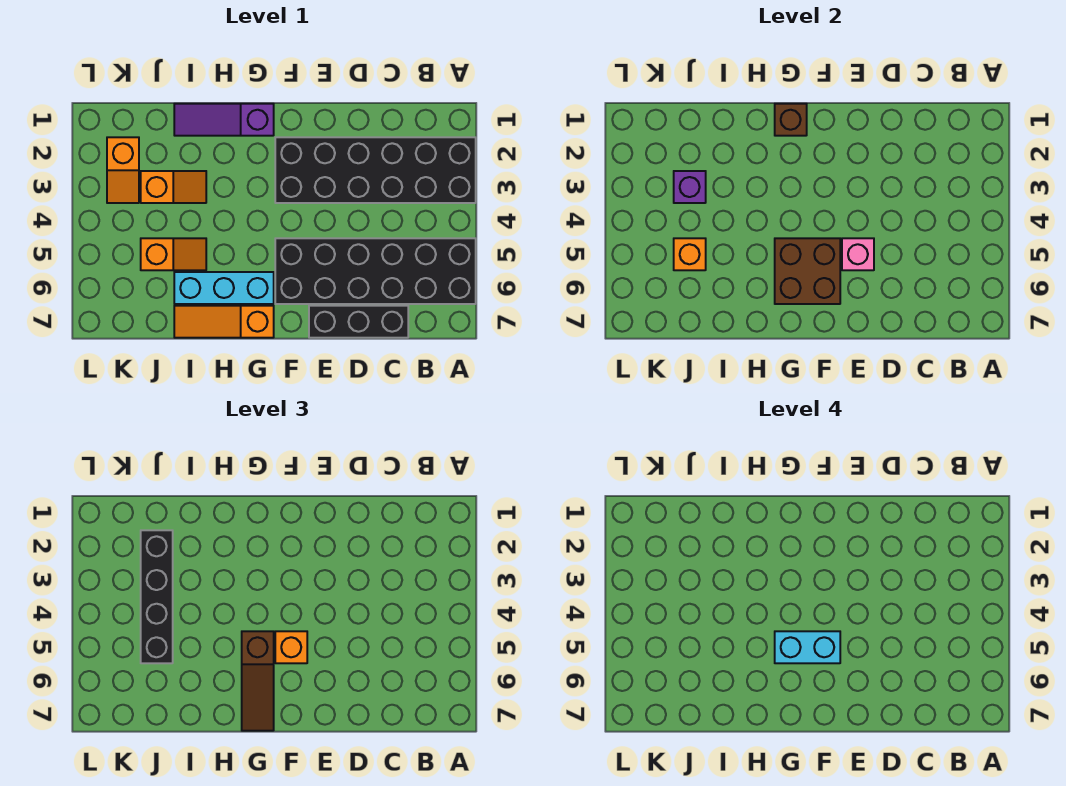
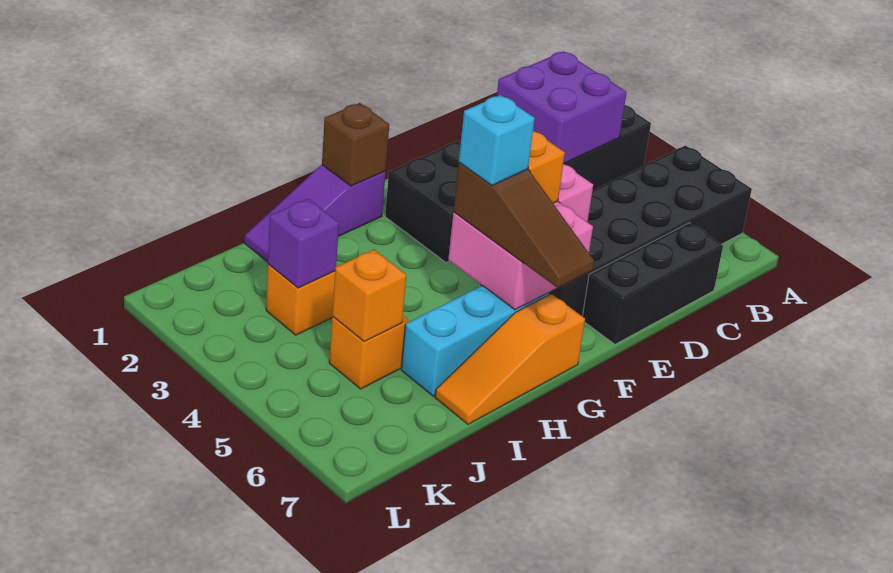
none -> purple 2x2 brick [497,51,627,164]
brown 2x2 brick [775,238,840,304] -> pink 2x2 brick [448,201,593,310]
cyan 1x2 brick [775,631,840,663] -> cyan 1x1 brick [459,95,535,185]
black 1x4 brick [141,530,173,663] -> none
orange 1x2 slope [107,137,139,203] -> none

